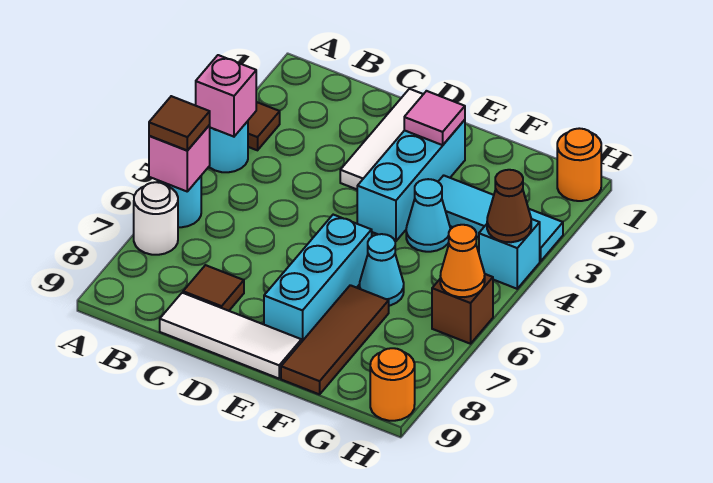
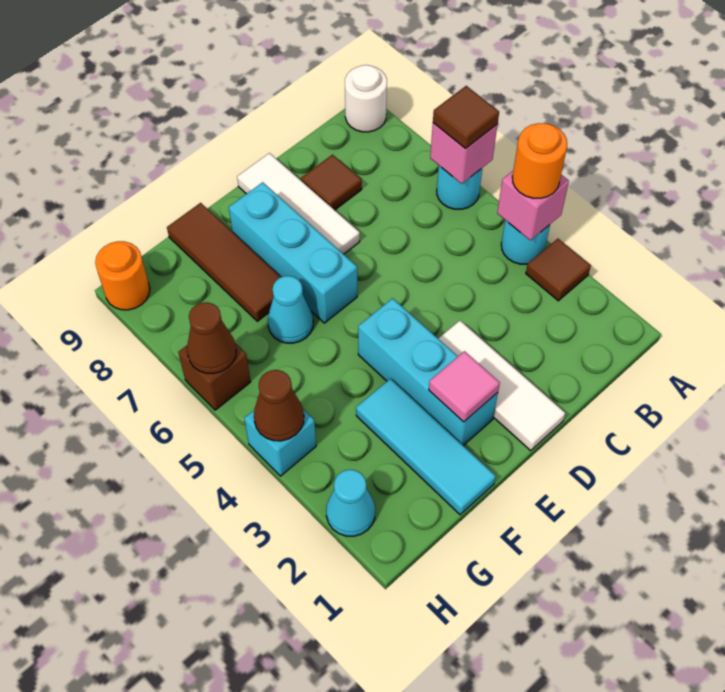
white 1x1 round brick [134,182,178,255] -> white 1x1 round brick moved to [345,65,387,132]
white 1x3 tile [160,293,301,379] -> white 1x3 tile turned to [237,153,360,254]
cyan 1x3 tile [438,175,563,261] -> cyan 1x3 tile turned to [356,379,496,515]
cyan 1x1 cone [406,179,450,252] -> cyan 1x1 cone moved to [326,470,375,536]
orange 1x1 round brick [557,128,601,201] -> orange 1x1 round brick moved to [512,123,567,198]
orange 1x1 cone [440,225,485,297] -> brown 1x1 cone [187,302,236,374]

